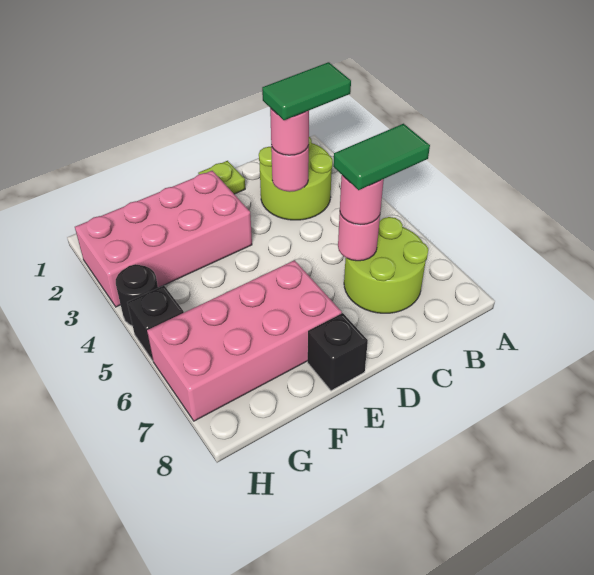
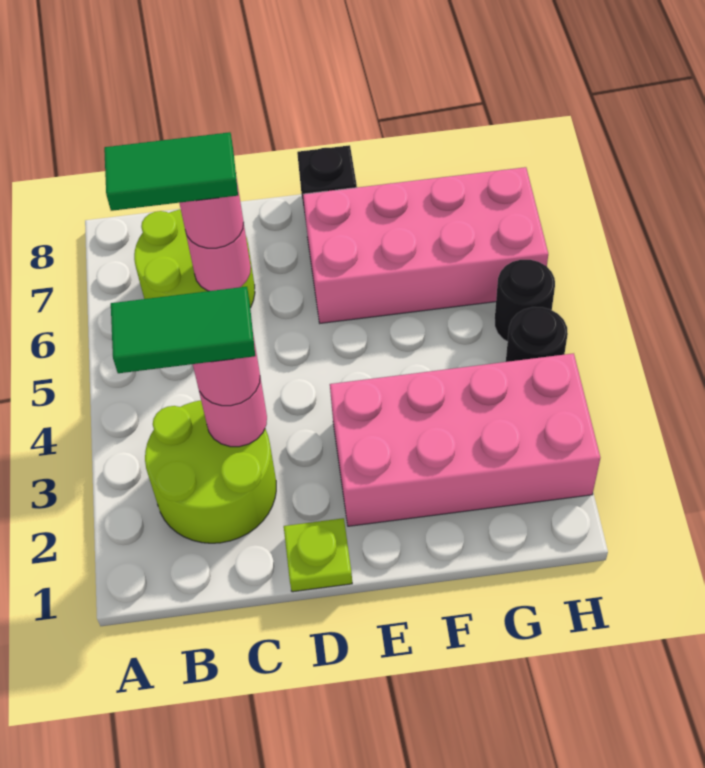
black 1x1 brick [127,285,184,361] -> black 1x1 round brick [495,260,555,342]

